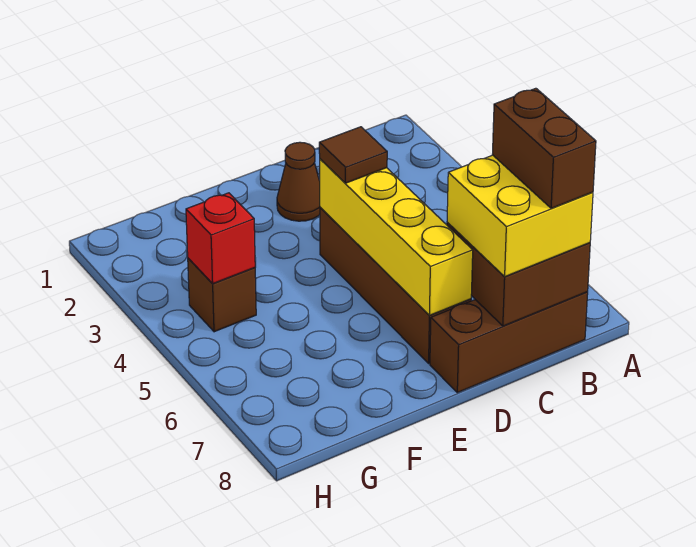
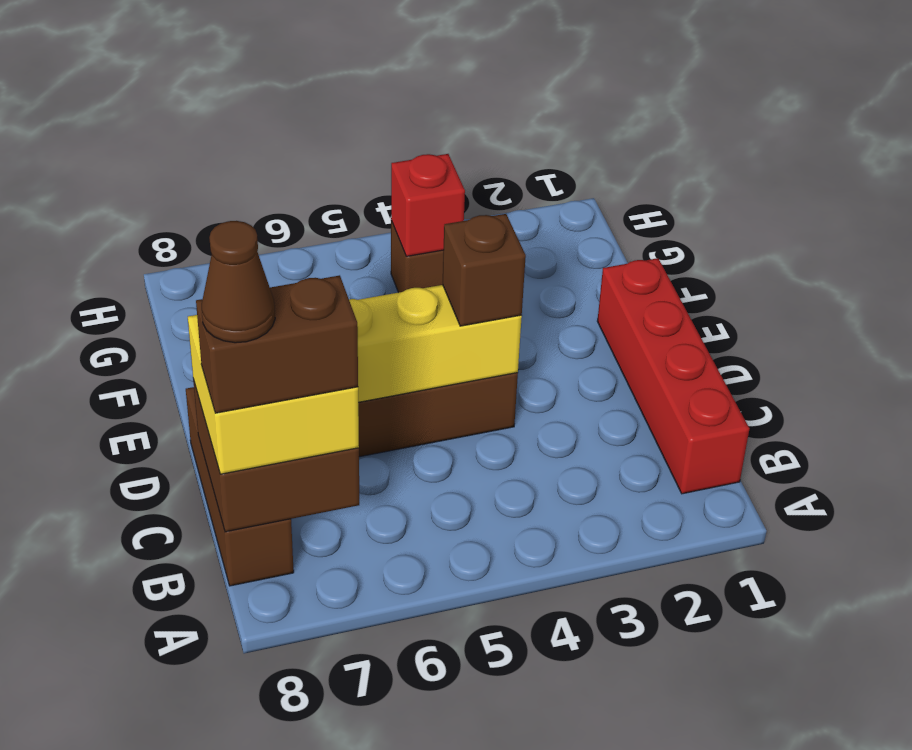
none -> red 1x4 brick [597,258,749,494]
brown 1x1 cone [277,142,320,221] -> brown 1x1 cone moved to [202,221,275,343]
brown 1x1 tile [319,127,387,183] -> brown 1x1 brick [443,214,526,326]

